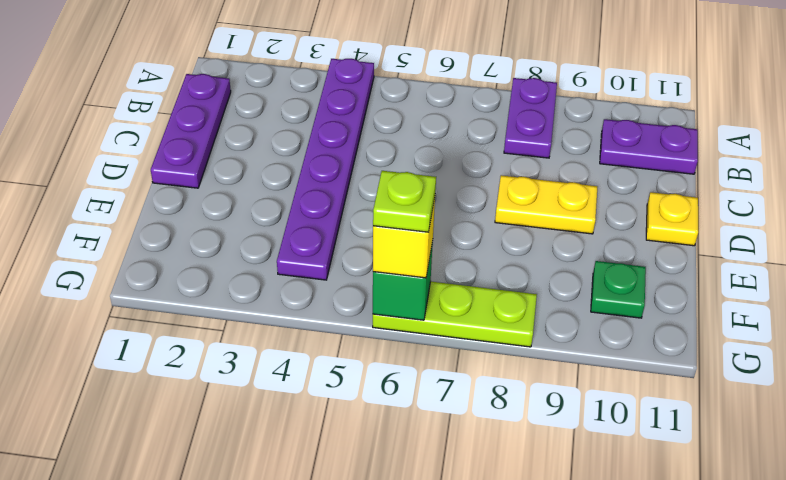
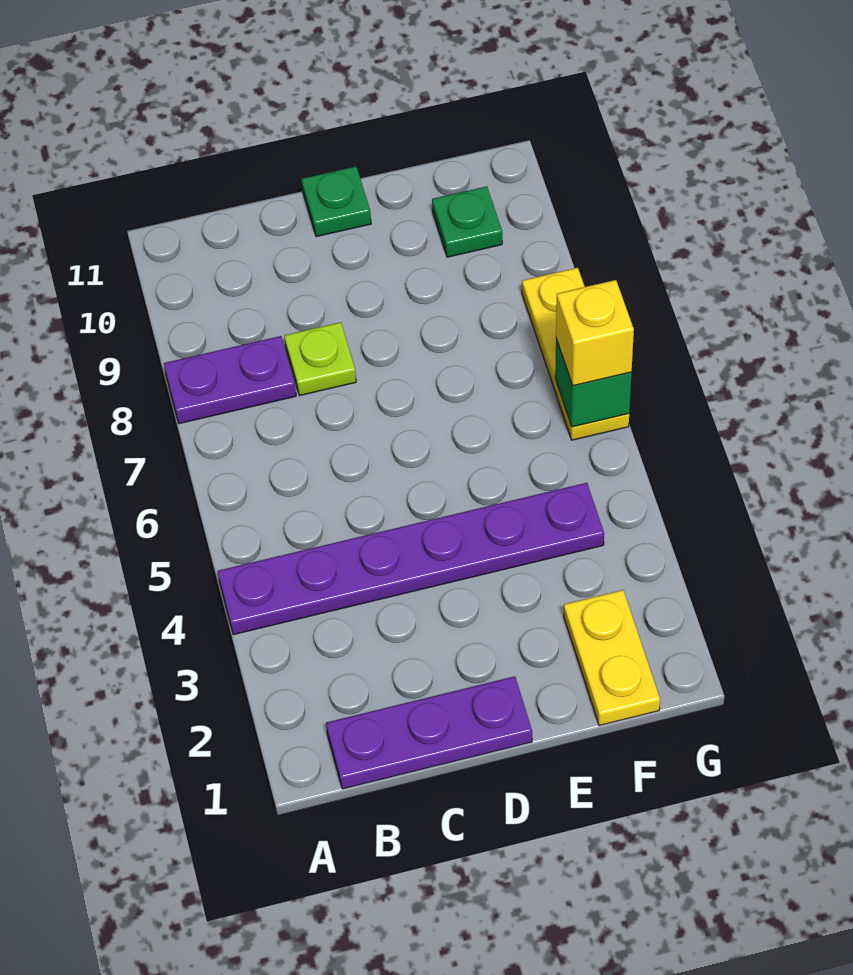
purple 1x2 plate [600,119,698,174] -> none
yellow 1x2 plate [495,175,597,234] -> yellow 1x2 plate moved to [564,590,660,726]
yellow 1x1 plate [646,192,698,246] -> green 1x1 plate [302,166,371,237]
lime 1x3 plate [373,281,537,347] -> yellow 1x3 plate [522,268,629,440]
lime 1x1 plate [373,171,436,232] -> lime 1x1 plate moved to [284,322,356,396]

